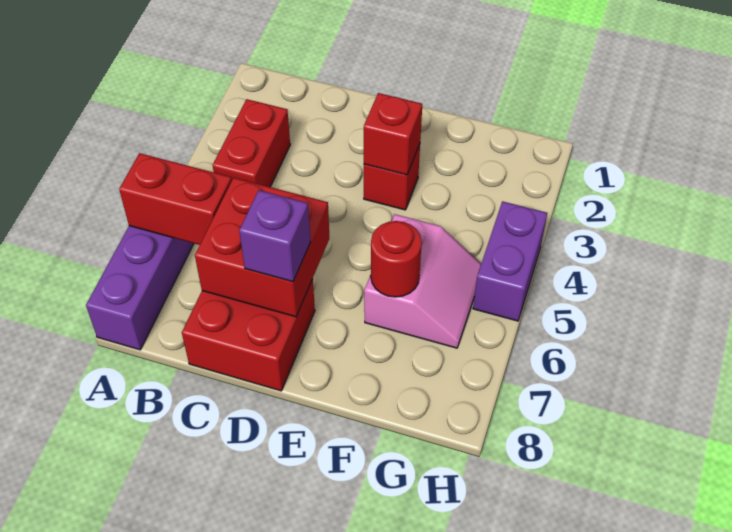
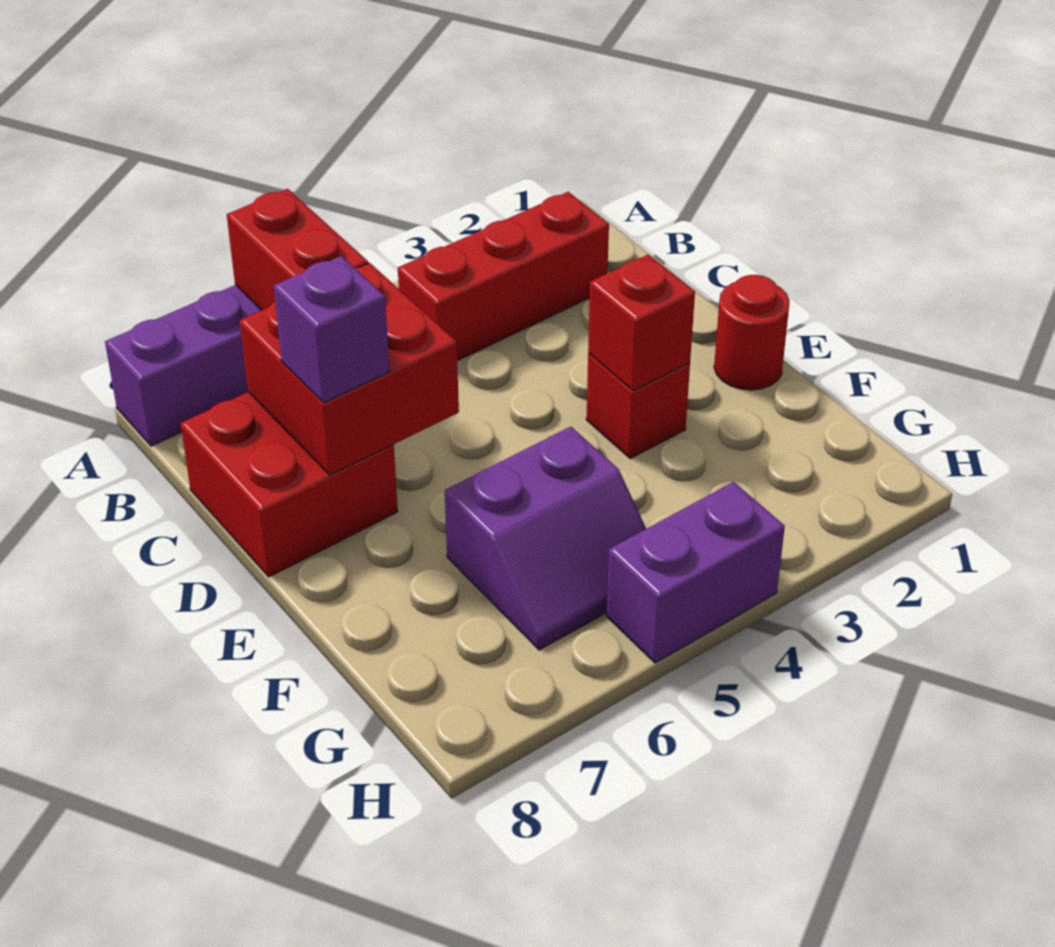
red 1x2 brick [213,99,290,187] -> red 1x3 brick [398,192,609,361]
pink 2x2 slope [364,214,481,348] -> purple 2x2 slope [445,427,646,650]
red 1x1 round brick [371,221,422,297] -> red 1x1 round brick moved to [714,275,790,390]

